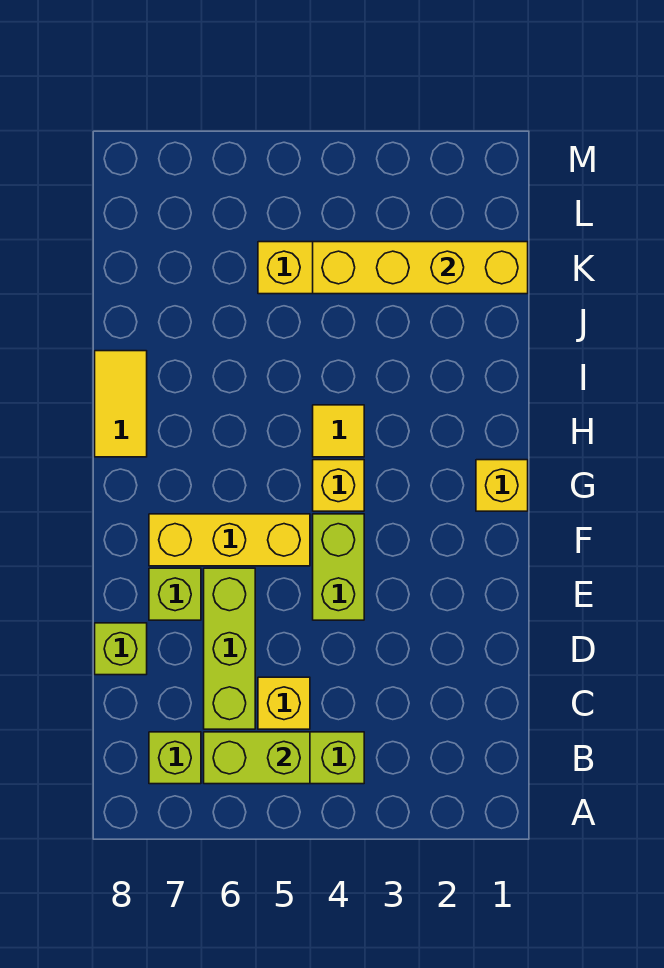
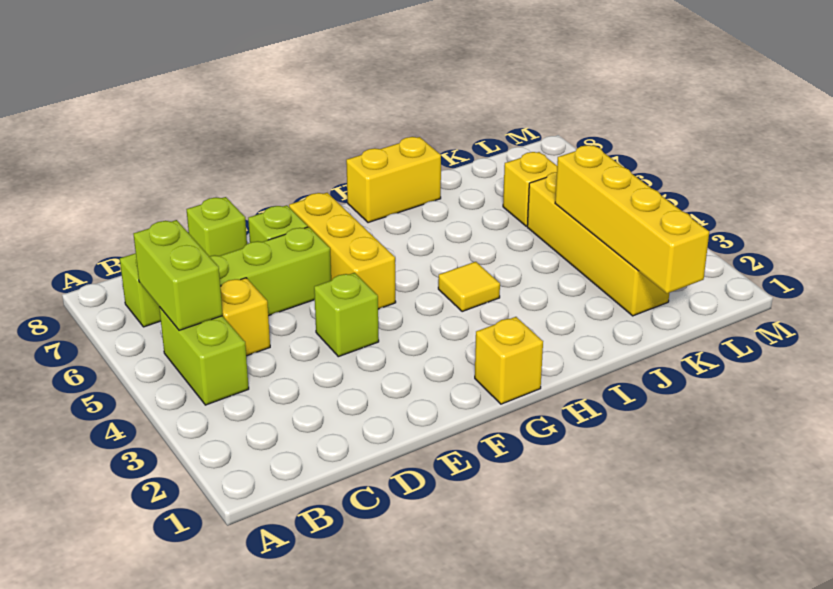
lime 1x2 brick [313,514,364,620] -> lime 1x1 brick [314,273,379,357]
yellow 1x1 brick [313,460,364,511] -> yellow 1x1 brick moved to [503,152,557,226]
yellow 1x2 tile [95,351,147,457] -> yellow 1x2 brick [346,137,441,223]

